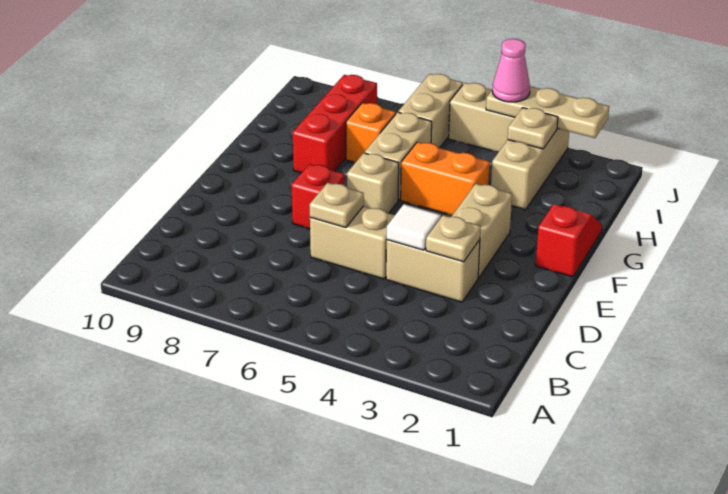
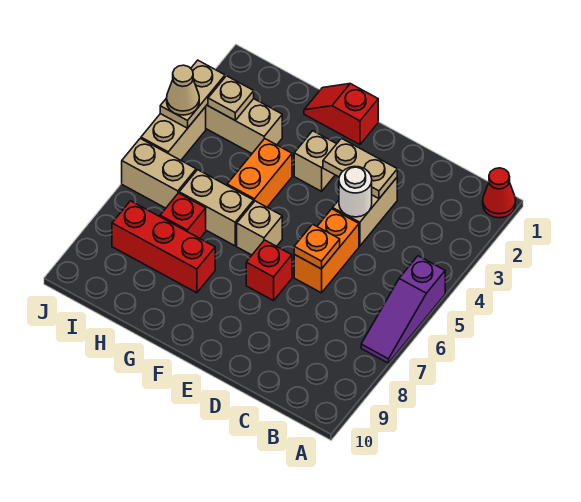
none -> red 1x1 cone [483,168,516,218]
none -> purple 1x3 slope [361,256,445,363]
tan 1x1 plate [426,215,481,262] -> tan 1x2 plate [323,138,397,198]
white 1x1 tile [387,204,441,250] -> white 1x1 round brick [339,166,372,217]
tan 1x2 brick [310,206,395,279] -> orange 1x2 brick [294,209,359,293]
tan 1x1 plate [310,183,364,228] -> orange 1x1 plate [294,224,340,269]
tan 1x2 brick [451,184,512,278] -> tan 1x1 brick [294,131,336,191]
orange 1x1 brick [346,103,396,162] -> red 1x1 brick [160,193,206,238]
tan 1x3 plate [486,86,609,138] -> tan 1x2 plate [160,60,225,128]
pink 1x1 cone [492,39,530,102] -> tan 1x1 cone [167,65,199,115]

